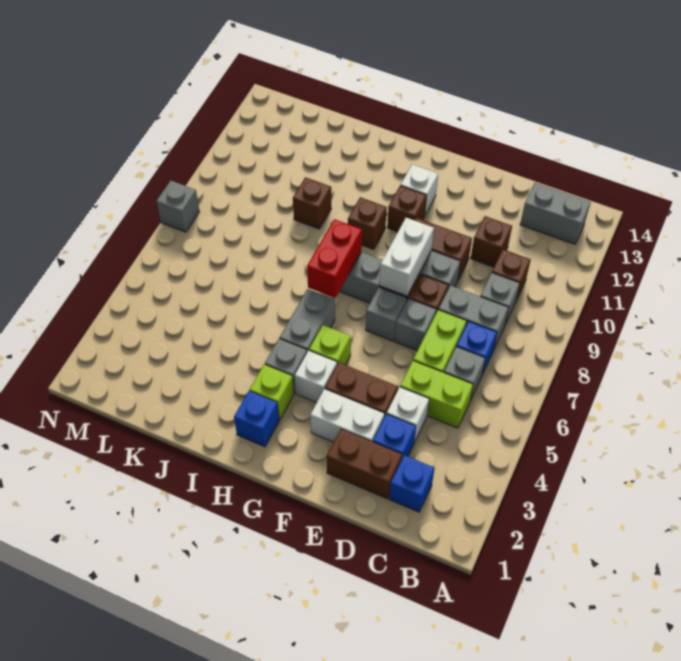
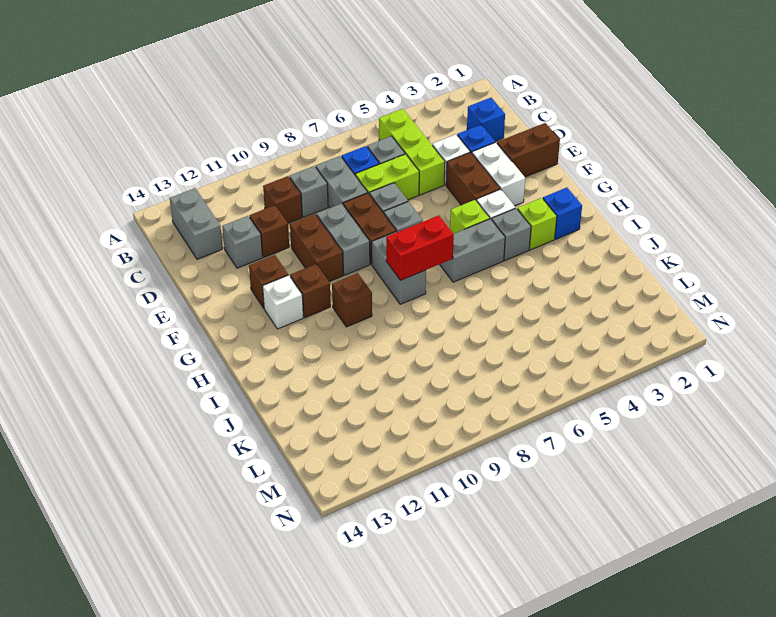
lime 1x2 brick [400,361,473,428] -> lime 1x3 brick [379,109,445,195]
brown 1x2 brick [327,429,402,499] -> brown 1x2 brick turned to [497,123,560,177]
white 1x2 brick [379,218,434,296] -> none
brown 1x1 brick [293,177,331,229] -> brown 1x1 brick moved to [249,255,288,308]
grey 1x1 brick [157,181,199,232] -> grey 1x1 brick moved to [222,216,263,268]

